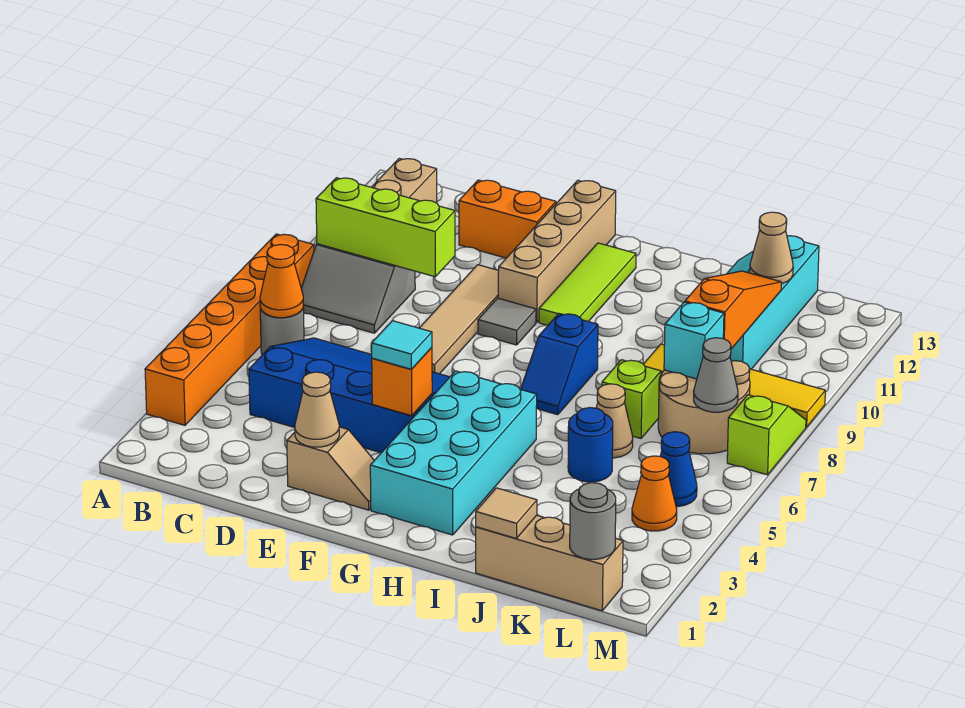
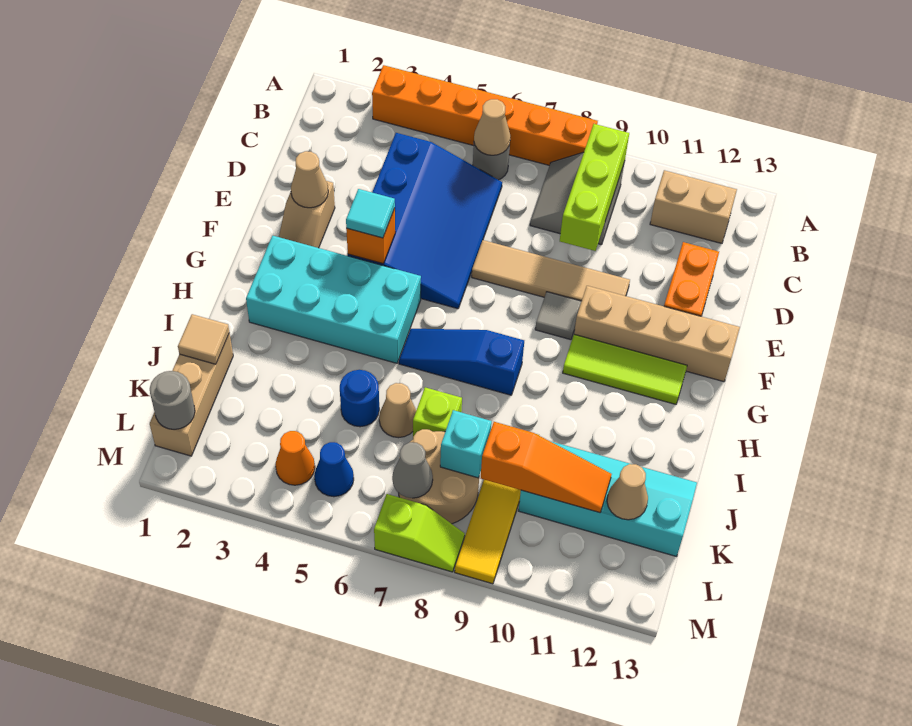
orange 1x1 cone [260,244,303,318] -> tan 1x1 cone [474,99,510,155]
blue 1x2 slope [521,314,598,415] -> blue 1x3 slope [399,329,524,395]

